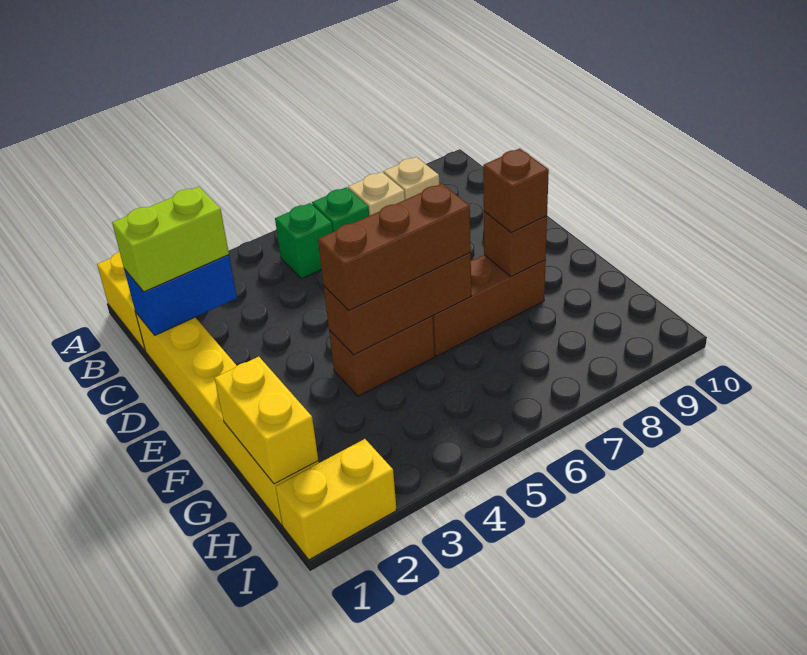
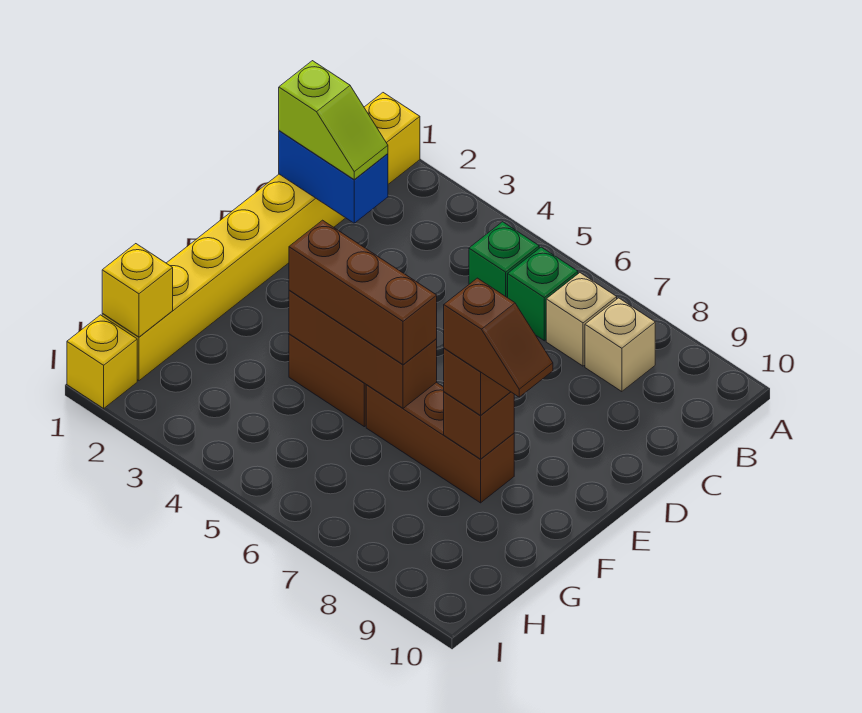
lime 1x2 brick [112,187,229,292] -> lime 1x2 slope [279,61,388,180]
none -> brown 1x2 slope [444,278,553,397]
yellow 1x2 brick [215,357,318,484] -> yellow 1x1 brick [102,244,173,337]
yellow 1x2 brick [276,439,397,560] -> yellow 1x1 brick [67,315,137,408]

